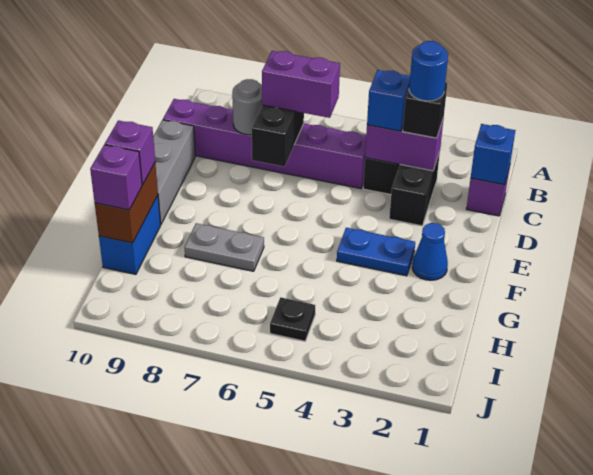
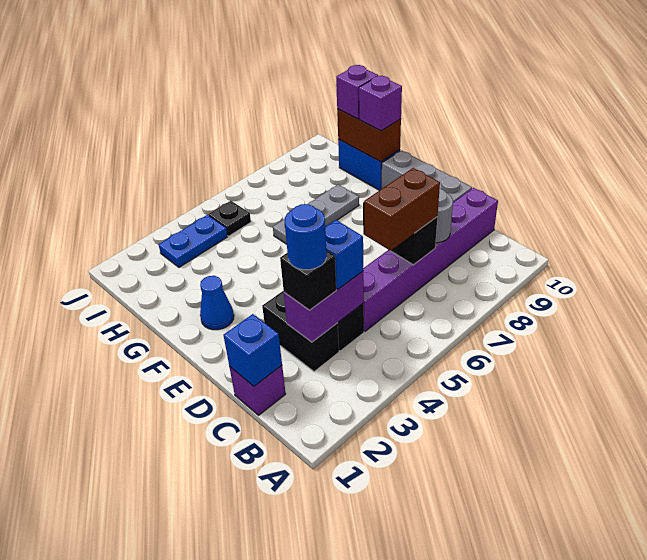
purple 1x2 brick [262,51,340,118] -> brown 1x2 brick [364,168,440,251]
blue 1x2 plate [337,228,415,276] -> blue 1x2 plate moved to [158,215,227,267]
grey 1x2 plate [185,223,264,271] -> grey 1x3 plate [273,184,359,244]

